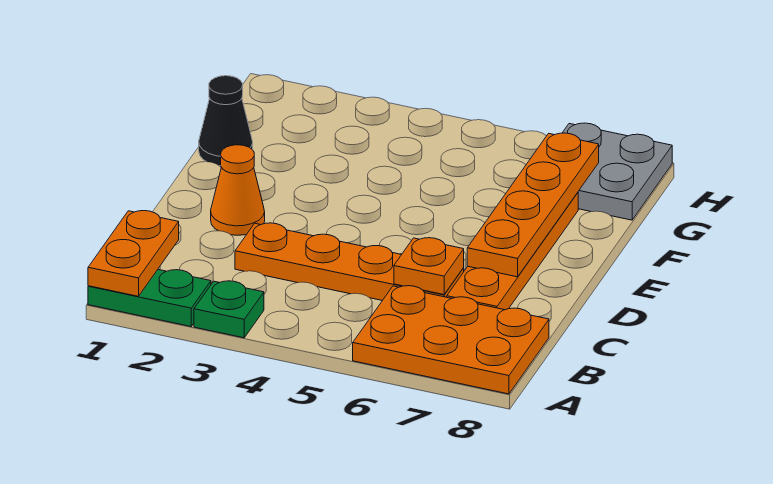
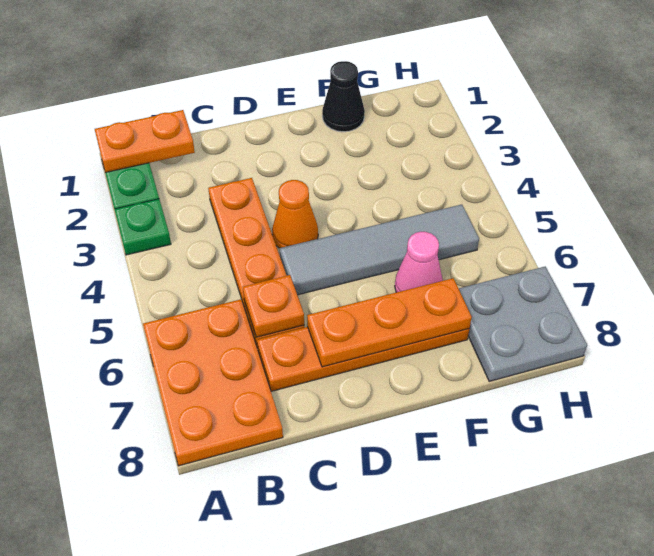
orange 1x1 cone [211,145,265,235] -> orange 1x1 cone moved to [272,180,318,248]
none -> grey 1x4 tile [279,205,479,295]
orange 1x4 plate [467,133,599,277] -> orange 1x3 plate [307,278,472,367]
none -> pink 1x1 cone [395,232,443,292]

